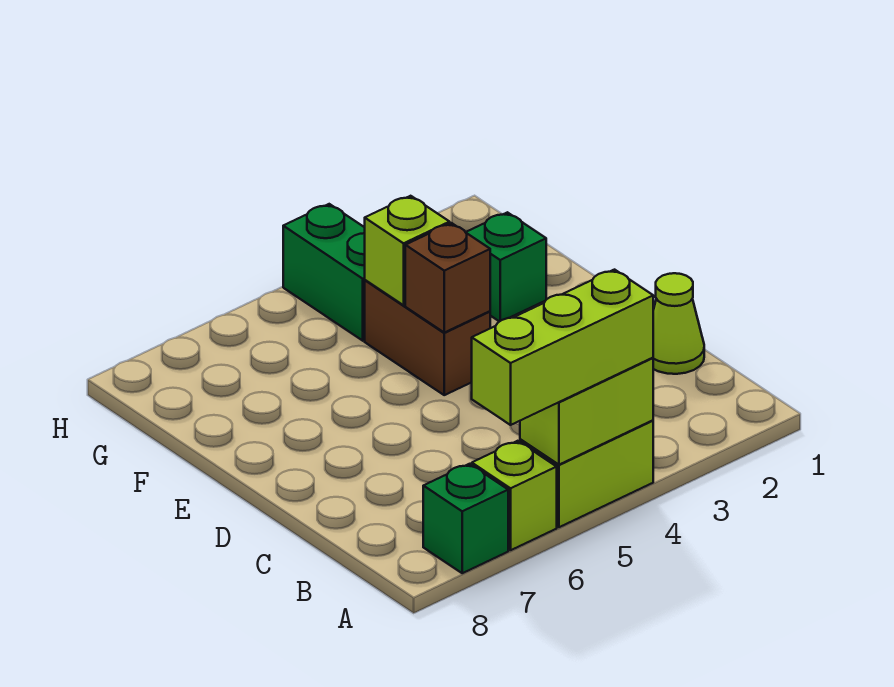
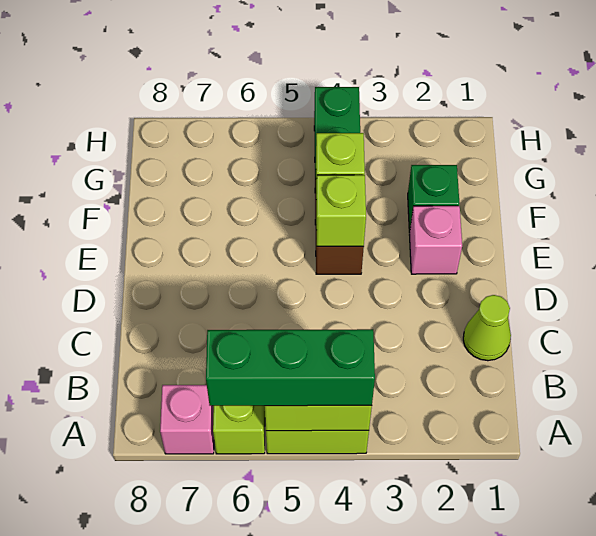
lime 1x3 brick [472,270,653,425] -> green 1x3 brick [206,329,375,406]
green 1x1 brick [423,464,508,573] -> pink 1x1 brick [160,385,214,454]
none -> pink 1x1 brick [410,206,462,274]
brown 1x1 brick [405,223,490,333] -> lime 1x1 brick [316,175,366,246]

